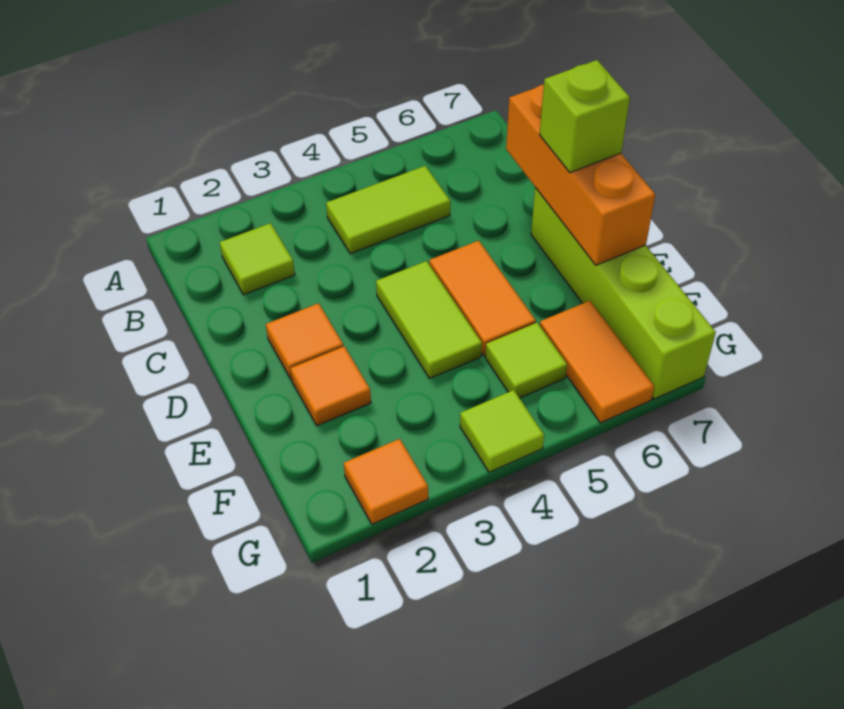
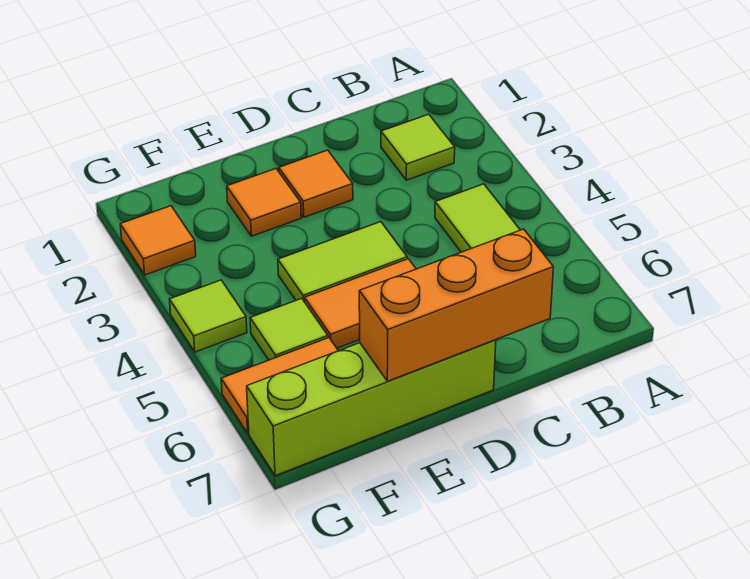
lime 1x1 brick [540,60,630,173] -> none

